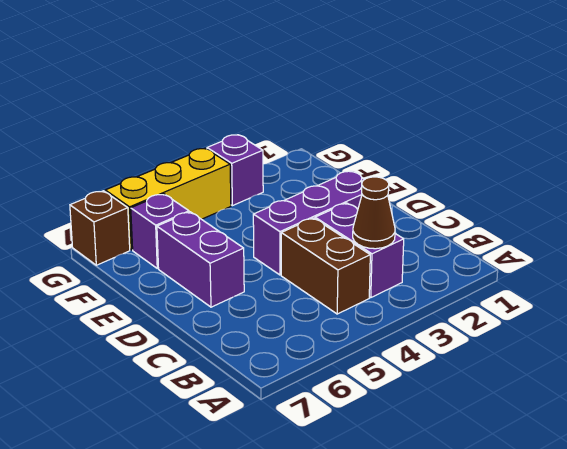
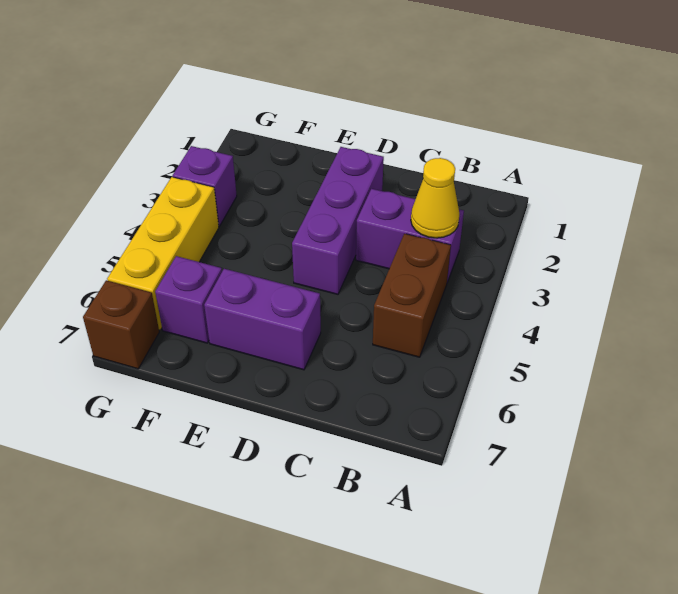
brown 1x1 cone [353,177,395,249] -> yellow 1x1 cone [411,158,459,238]
brown 1x2 brick [281,218,370,314] -> brown 1x2 brick turned to [373,234,451,357]

